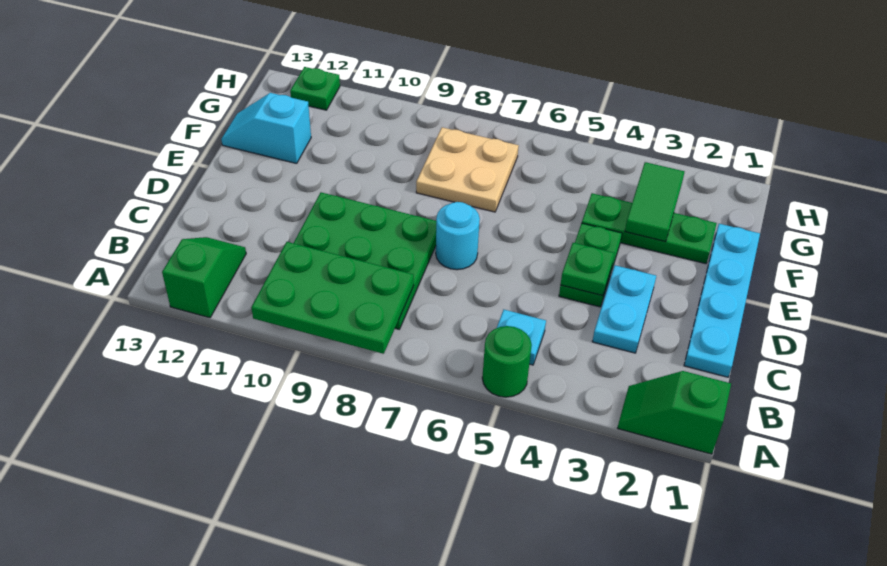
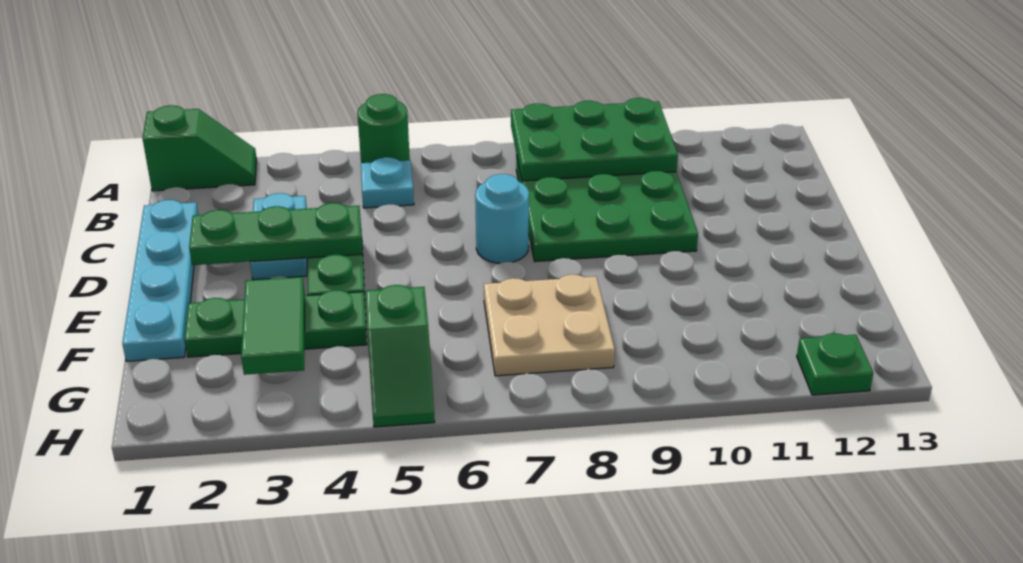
green 1x2 slope [162,237,246,318] -> green 1x2 slope moved to [366,285,435,427]
green 1x1 plate [561,243,614,296] -> green 1x3 plate [189,203,362,265]
cyan 1x2 slope [221,93,311,164] -> none

